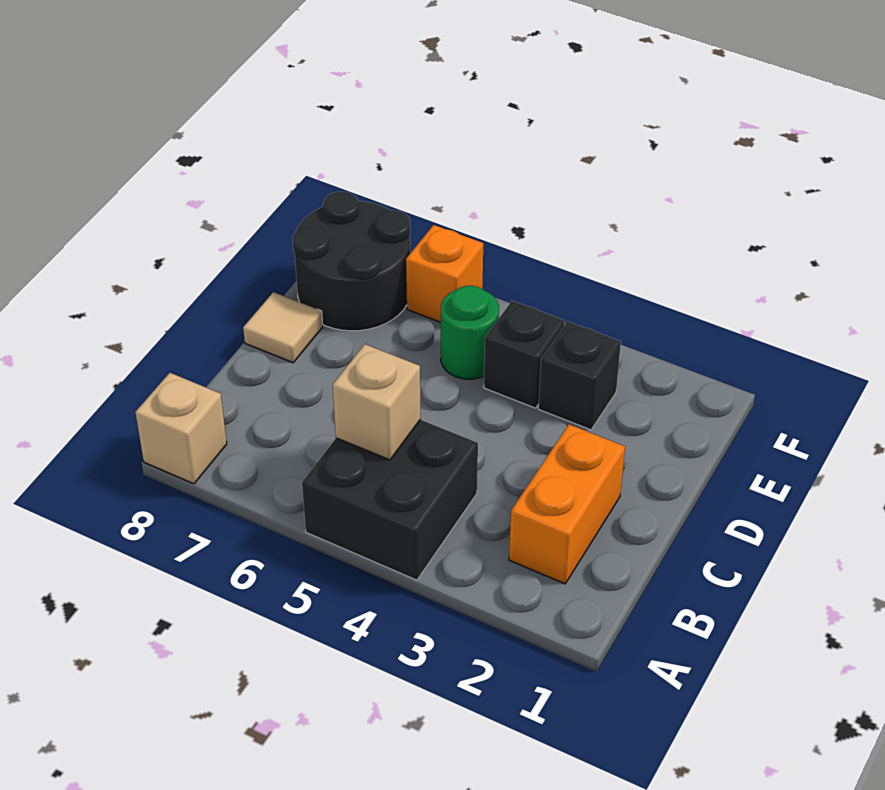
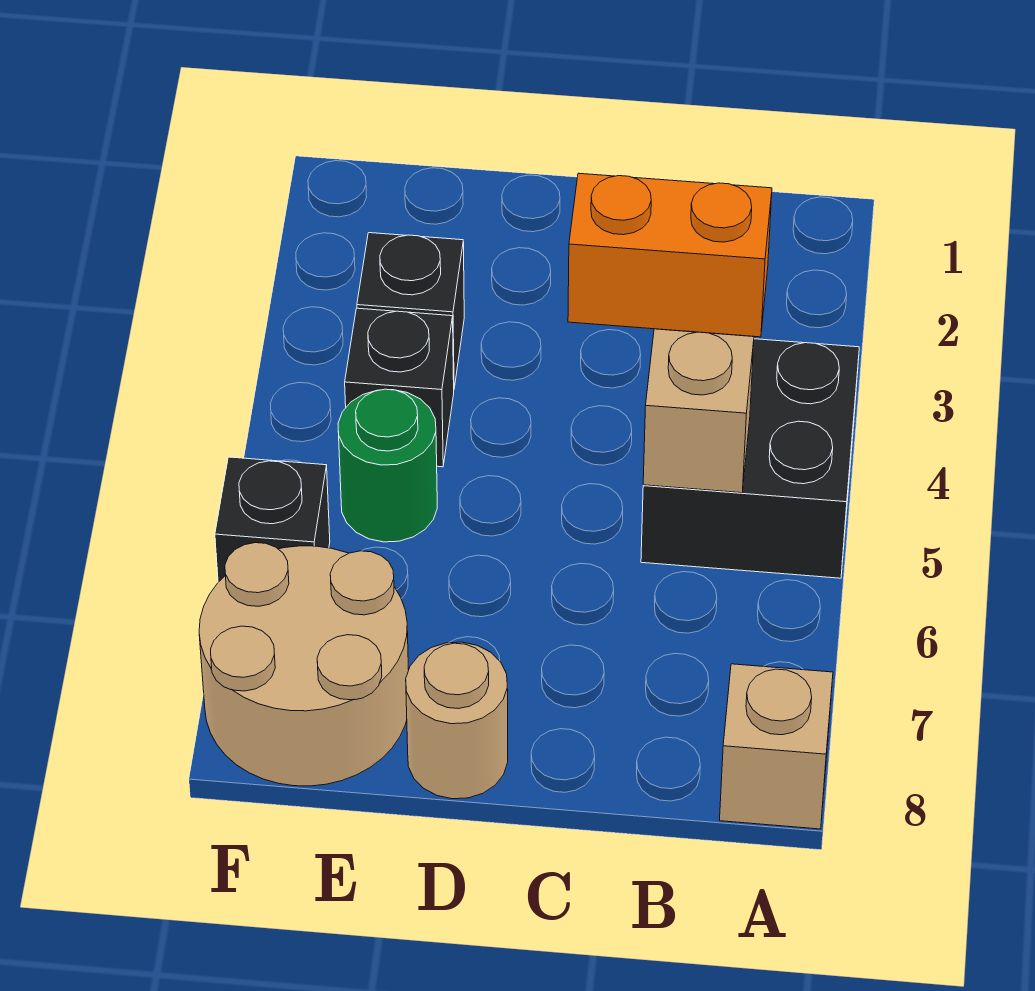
tan 1x1 tile [243,292,323,363] -> tan 1x1 round brick [406,642,508,799]
black 2x2 round brick [293,192,410,331] -> tan 2x2 round brick [199,543,409,786]
orange 1x1 brick [406,225,483,322] -> black 1x1 brick [215,457,330,582]

